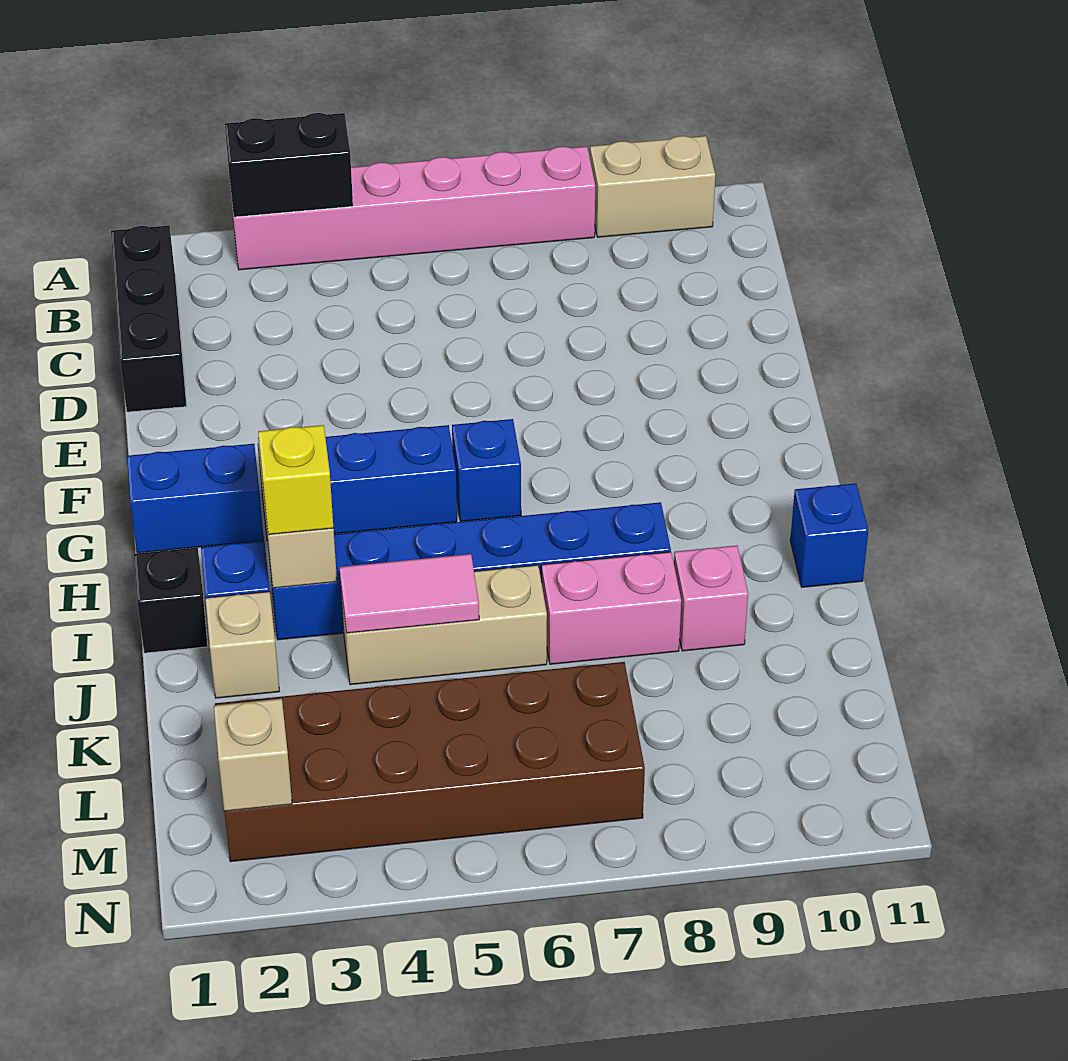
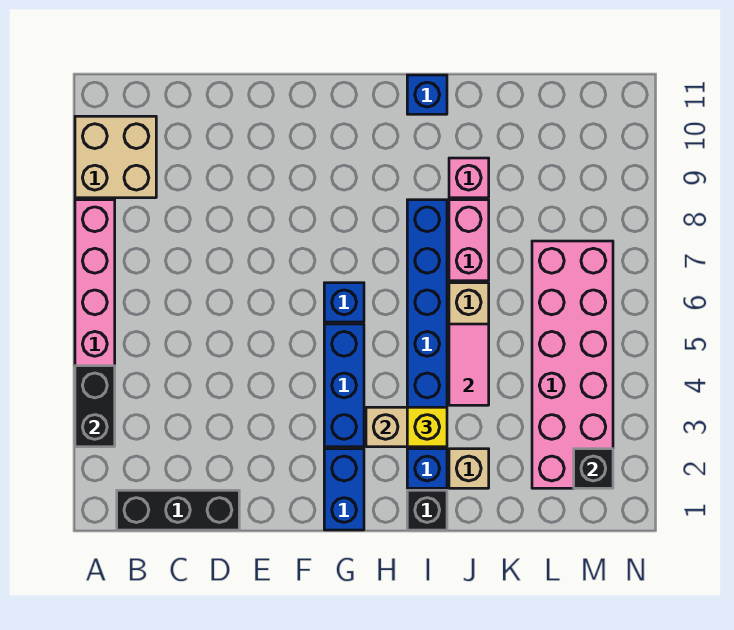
tan 1x2 brick [590,136,715,237] -> tan 2x2 brick [75,116,156,198]
brown 2x6 brick [215,662,645,862] -> pink 2x6 brick [532,241,613,488]
tan 1x1 brick [214,699,292,811] -> black 1x1 brick [574,449,613,488]

